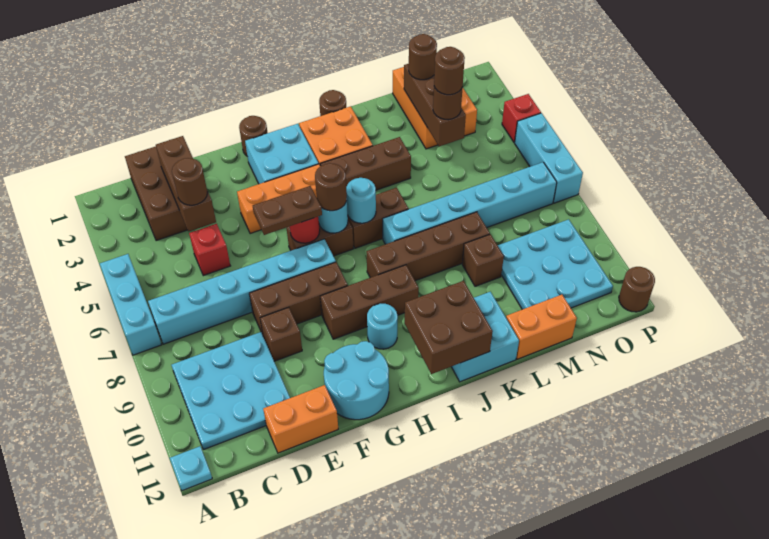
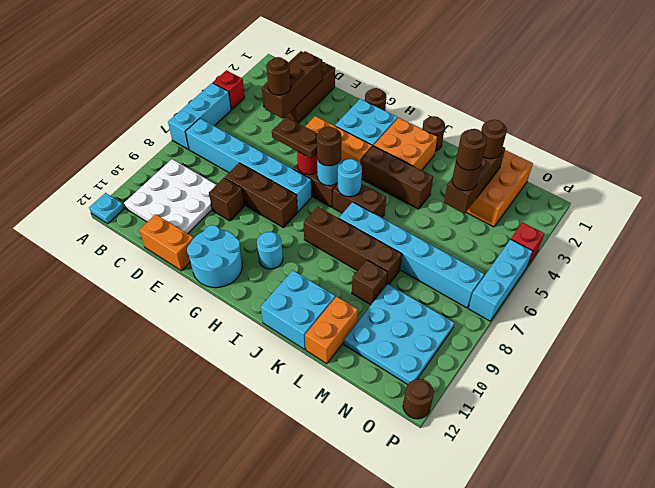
cyan 3x3 plate [172,332,290,450] -> white 3x3 plate [124,159,216,234]
red 1x1 brick [189,224,230,276] -> red 1x1 brick moved to [213,70,245,109]
brown 1x3 brick [320,265,419,339] -> none
brown 2x2 brick [405,281,493,374] -> none
orange 1x2 brick [506,295,577,359] -> orange 1x2 brick turned to [305,297,358,364]

